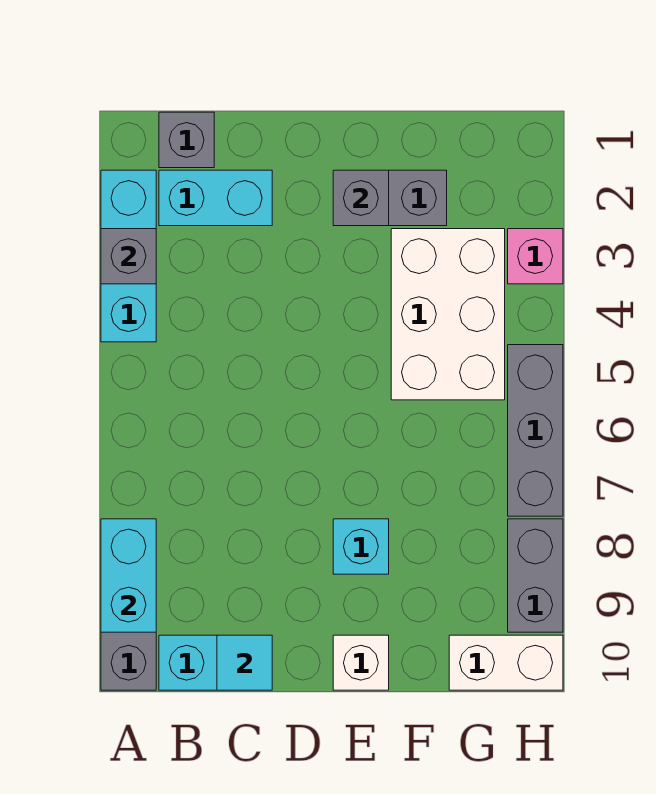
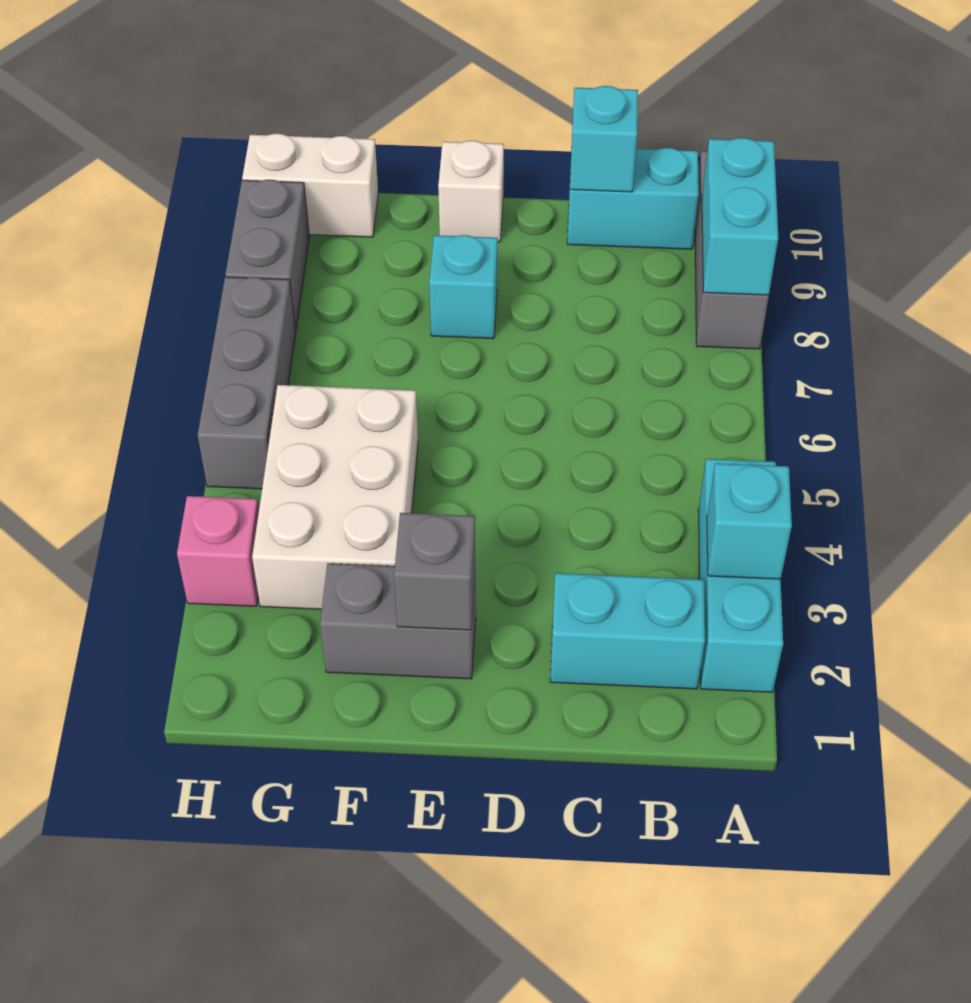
grey 1x1 brick [101,229,156,284] -> cyan 1x1 brick [707,463,792,579]
grey 1x1 brick [159,112,214,168] -> none
cyan 1x1 tile [217,635,272,690] -> cyan 1x1 brick [570,86,638,192]

